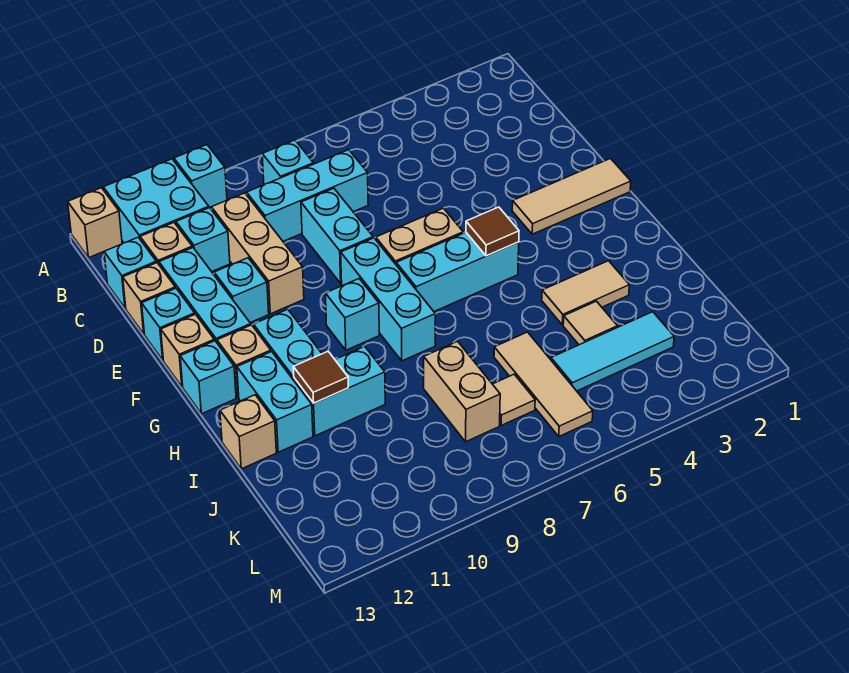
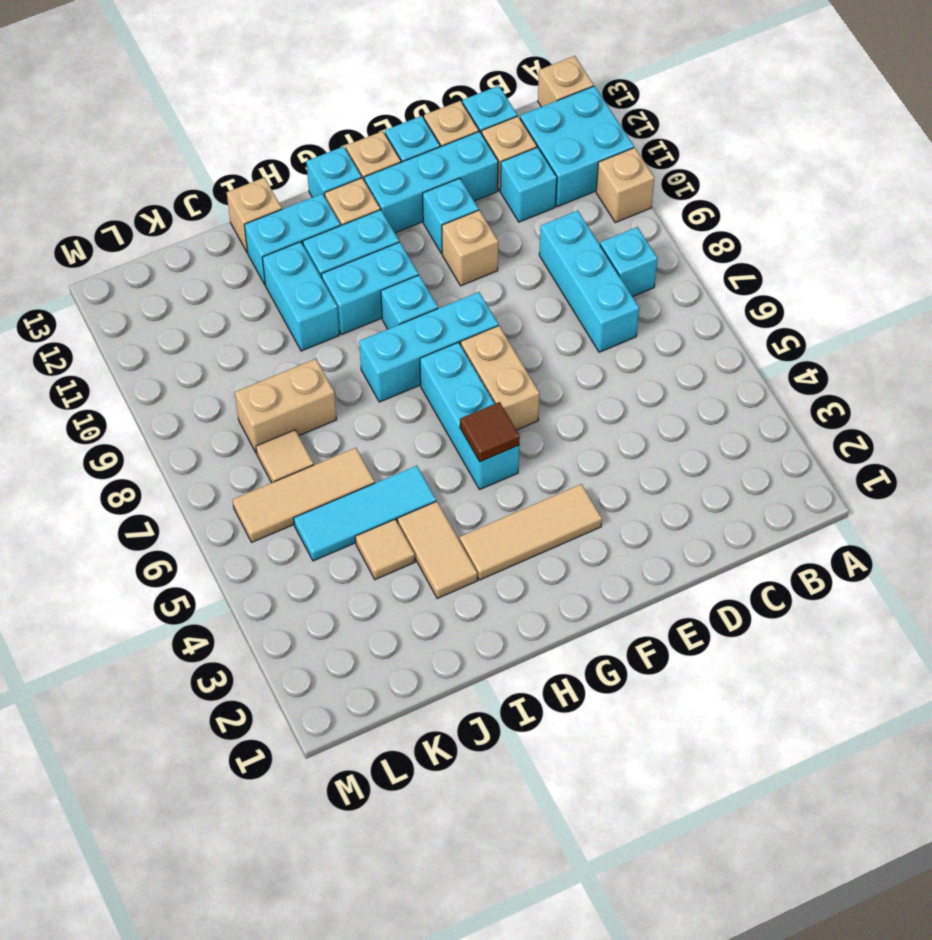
cyan 1x1 brick [174,145,227,208] -> tan 1x1 brick [596,148,654,223]
tan 1x3 brick [211,193,304,314] -> tan 1x1 brick [442,210,498,286]
cyan 1x2 brick [301,188,373,283] -> cyan 1x2 brick moved to [321,242,418,335]
tan 1x3 tile [512,159,631,234] -> tan 1x3 tile turned to [460,484,602,580]
brown 1x1 tile [293,352,348,403] -> none
cyan 1x3 tile [551,312,674,391] -> cyan 1x3 tile turned to [294,466,436,561]

